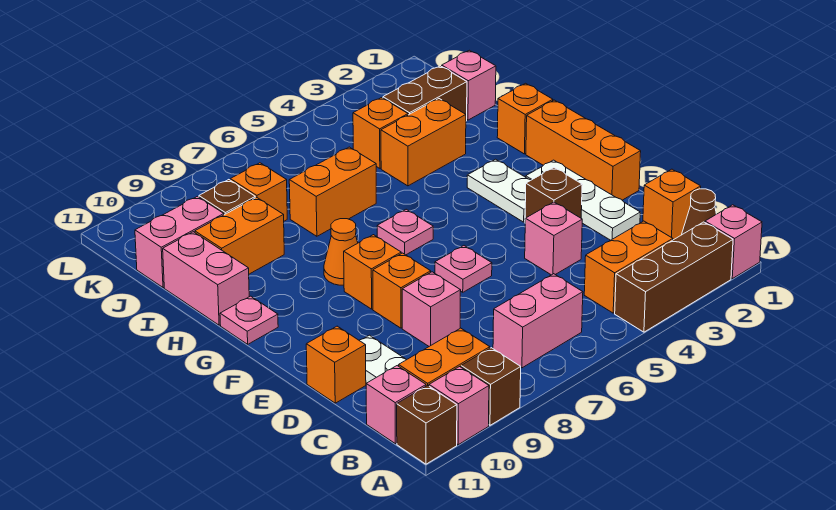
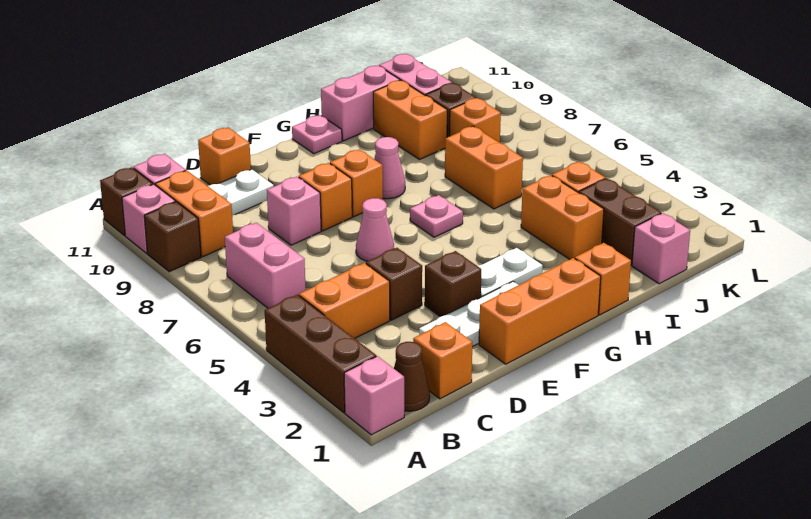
orange 1x2 brick [584,221,673,313] -> orange 1x2 brick turned to [299,263,390,338]
pink 1x1 brick [525,202,582,275] -> brown 1x1 brick [366,248,422,320]
pink 1x1 plate [435,246,492,292] -> pink 1x1 cone [356,198,394,261]
orange 1x1 cone [324,219,358,285] -> pink 1x1 cone [374,137,405,199]

